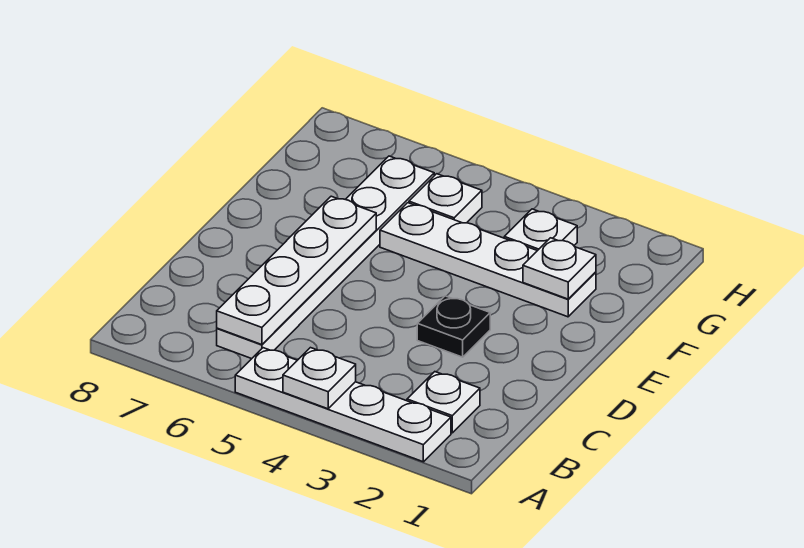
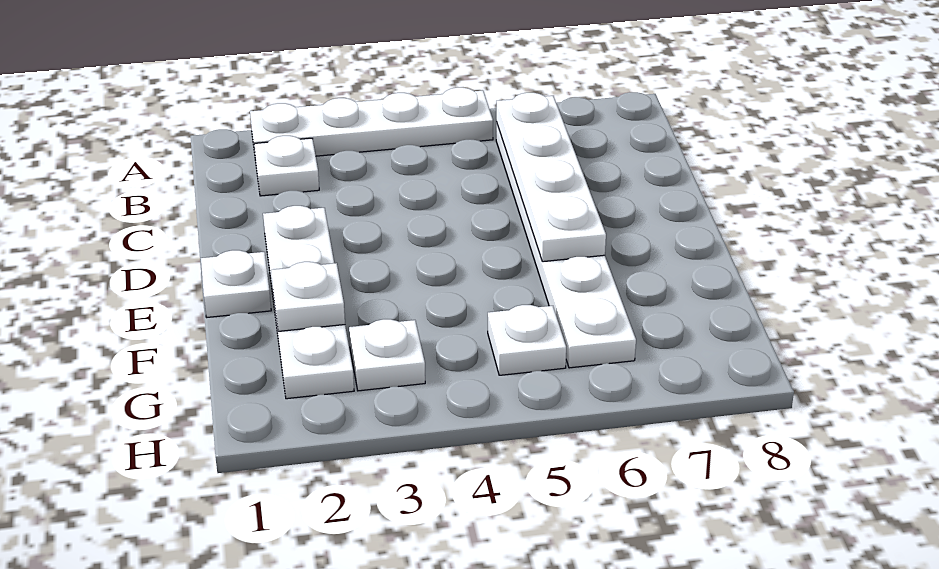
white 1x1 plate [283,348,356,409] -> white 1x1 plate moved to [201,250,271,317]
black 1x1 plate [417,296,490,357] -> none
white 1x4 plate [380,203,596,317] -> white 1x4 plate turned to [263,206,354,399]

